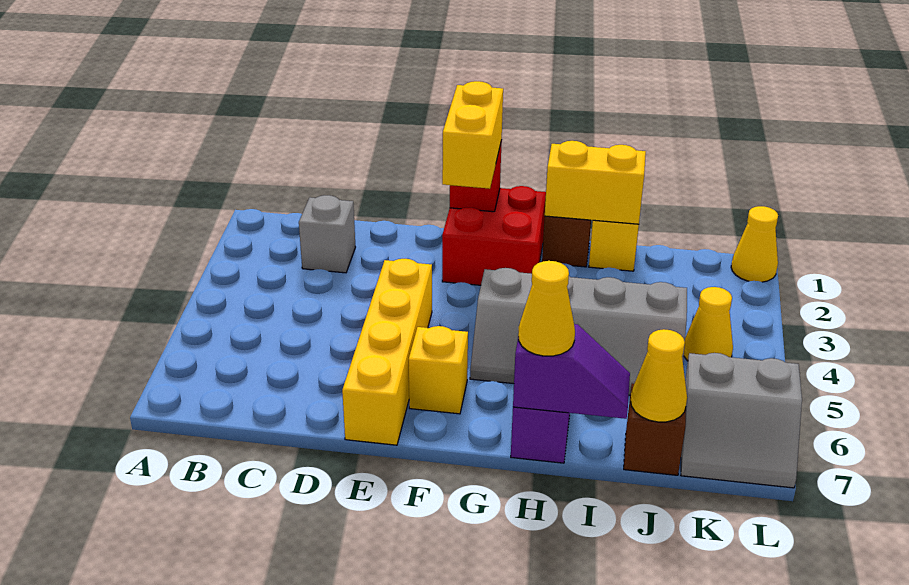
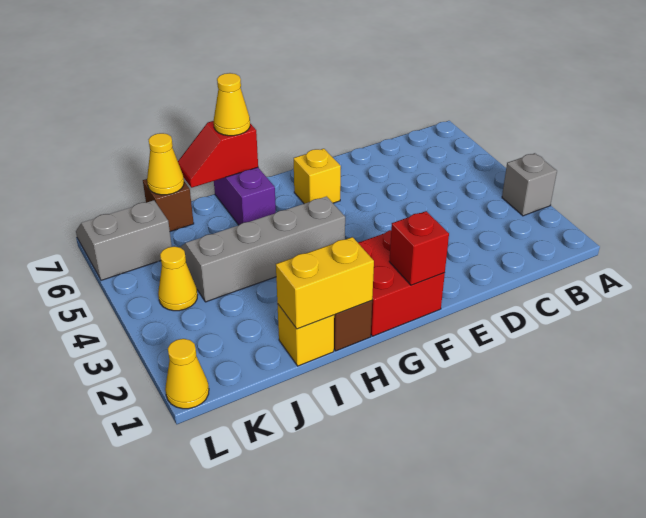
grey 1x1 brick [299,195,355,273] -> grey 1x1 brick moved to [502,153,557,216]
yellow 1x4 brick [342,259,432,445] -> none
yellow 1x2 brick [442,81,503,189] -> none
purple 1x2 slope [513,324,630,419] -> red 1x2 slope [178,121,258,188]

